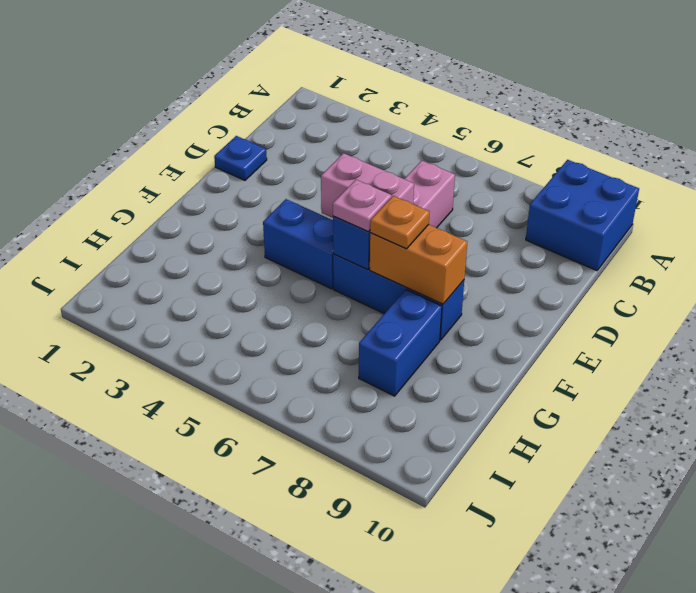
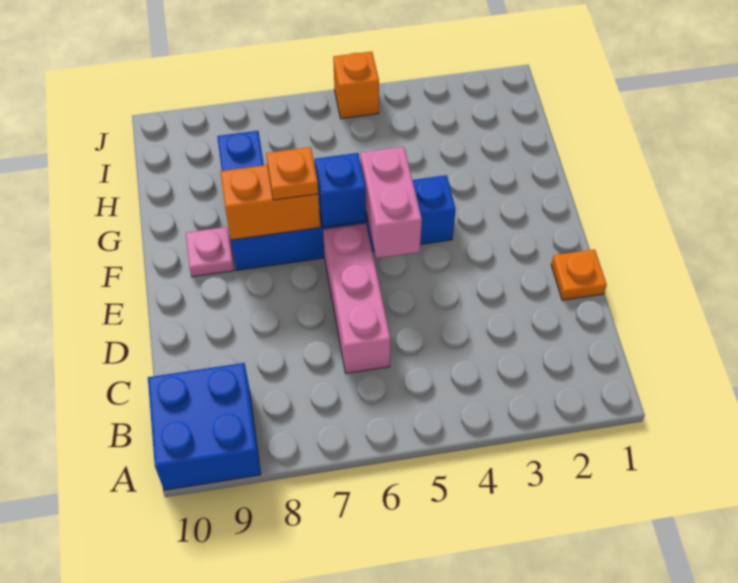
blue 1x1 plate [214,136,267,180] -> orange 1x1 plate [551,249,607,300]
pink 1x2 brick [321,153,414,218] -> pink 1x2 brick turned to [360,147,422,258]
pink 1x1 plate [333,180,391,232] -> pink 1x1 plate moved to [186,227,234,277]
none -> orange 1x1 brick [333,51,379,119]

